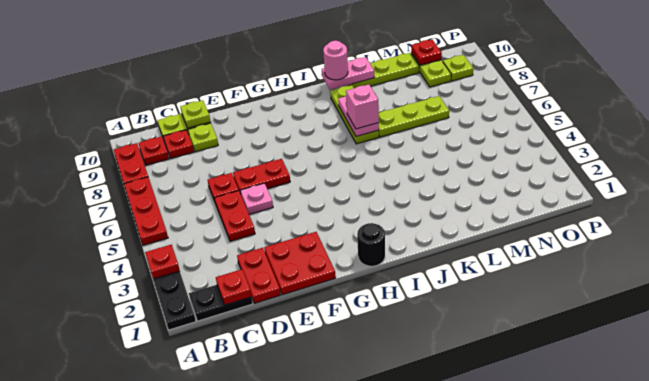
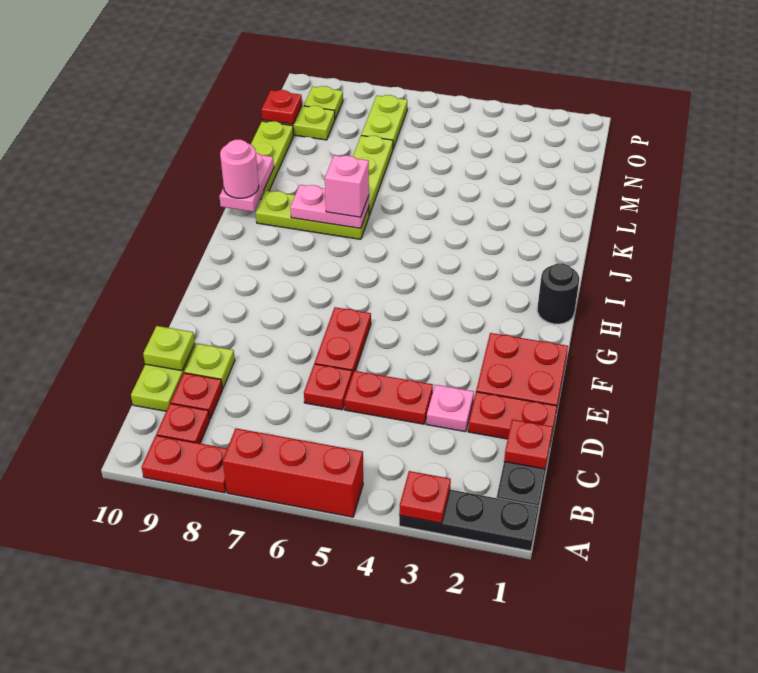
red 1x3 plate [124,177,168,245] -> red 1x3 brick [223,428,363,517]
pink 1x1 plate [240,183,273,214] -> pink 1x1 plate moved to [426,385,474,432]
none -> lime 1x2 plate [361,95,407,148]

